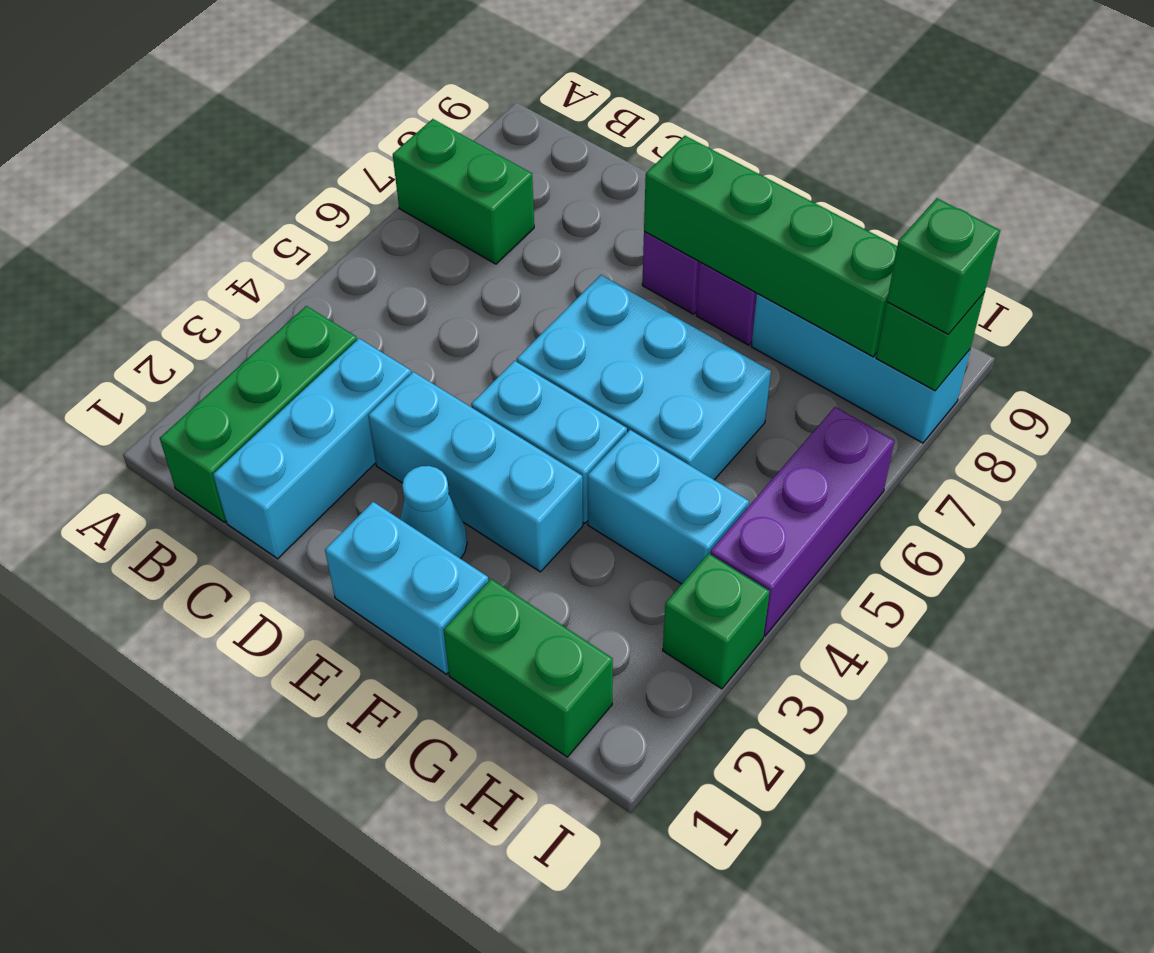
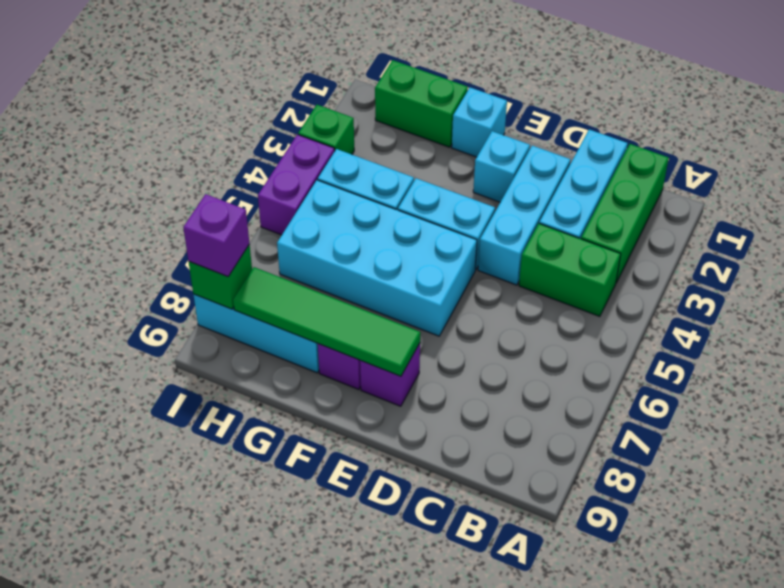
green 1x2 brick [393,119,534,264] -> green 1x2 brick moved to [519,224,621,317]
cyan 1x3 brick [368,372,583,572] -> cyan 1x3 brick turned to [478,146,571,285]
cyan 1x2 brick [325,502,488,674] -> cyan 1x1 brick [452,88,507,157]
cyan 1x1 cone [400,466,467,559] -> cyan 1x1 brick [473,131,530,202]
cyan 2x3 brick [517,275,771,480] -> cyan 2x4 brick [277,180,477,336]
green 1x4 brick [644,136,897,357] -> green 1x4 tile [233,267,420,376]
purple 1x3 brick [710,407,894,636] -> purple 1x2 brick [258,135,335,235]
green 1x1 brick [887,198,1000,334] -> purple 1x1 brick [183,194,249,277]

